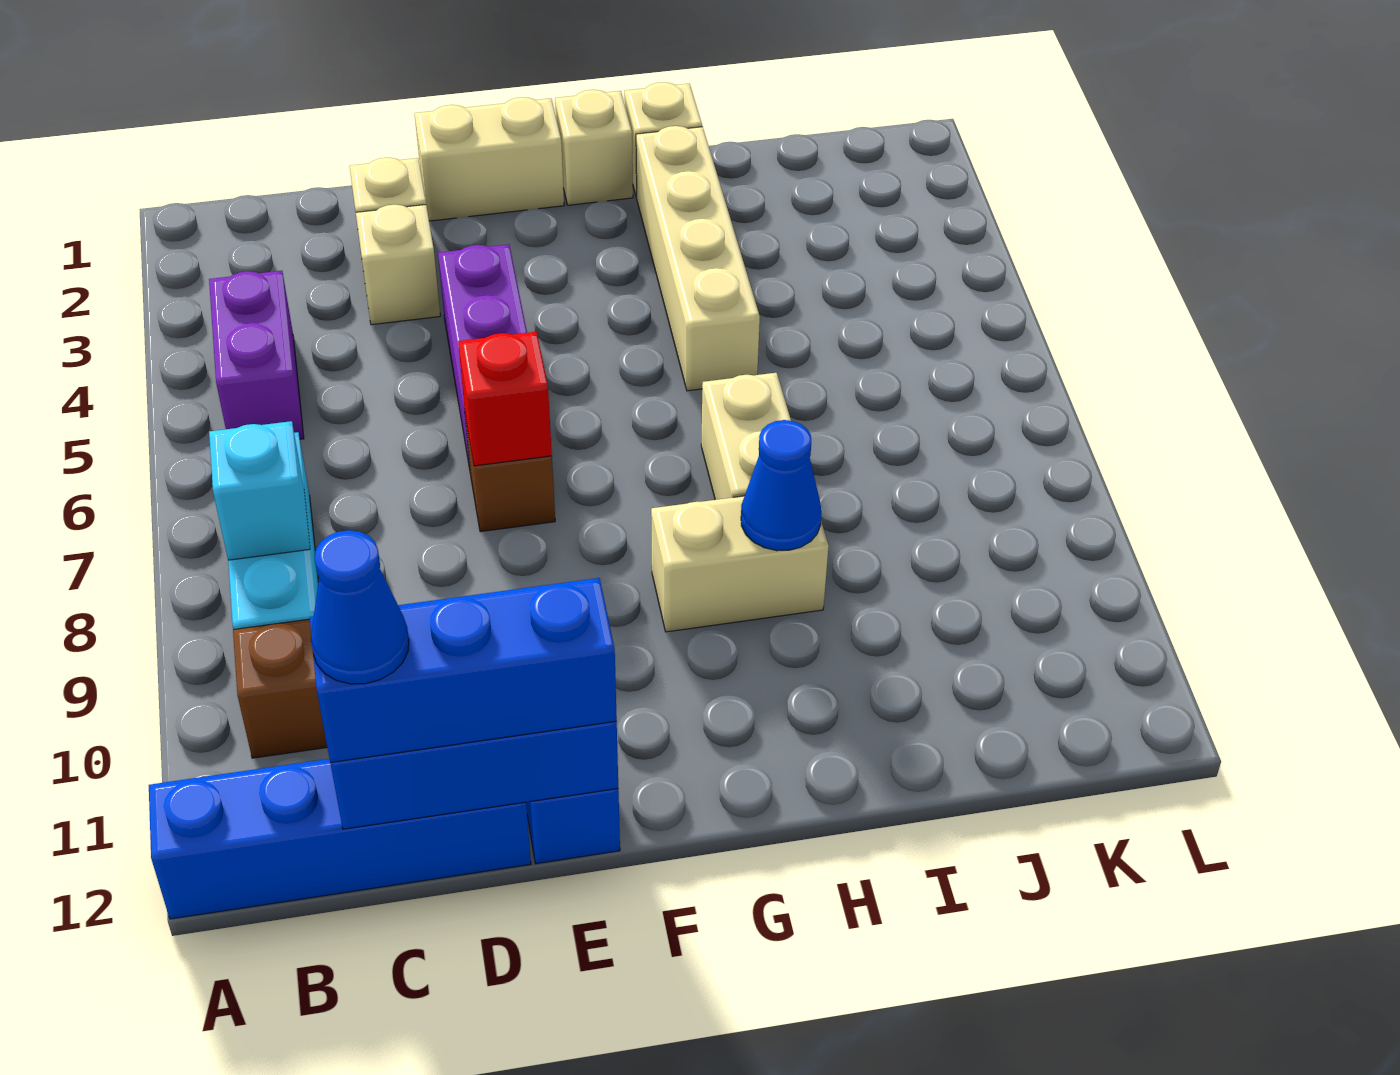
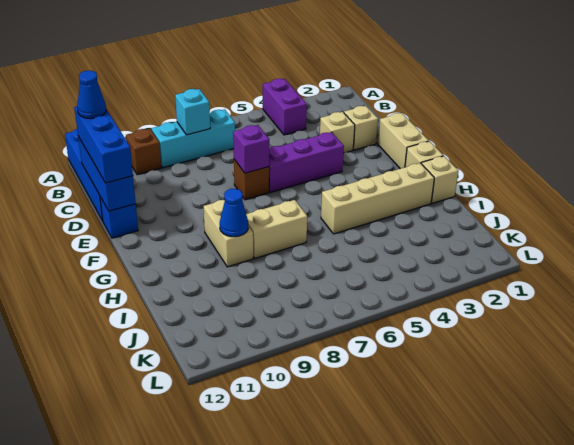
purple 1x2 brick [209,271,304,439] -> purple 1x2 brick turned to [263,79,307,135]
red 1x1 brick [458,332,552,466] -> purple 1x1 brick [233,125,269,173]

